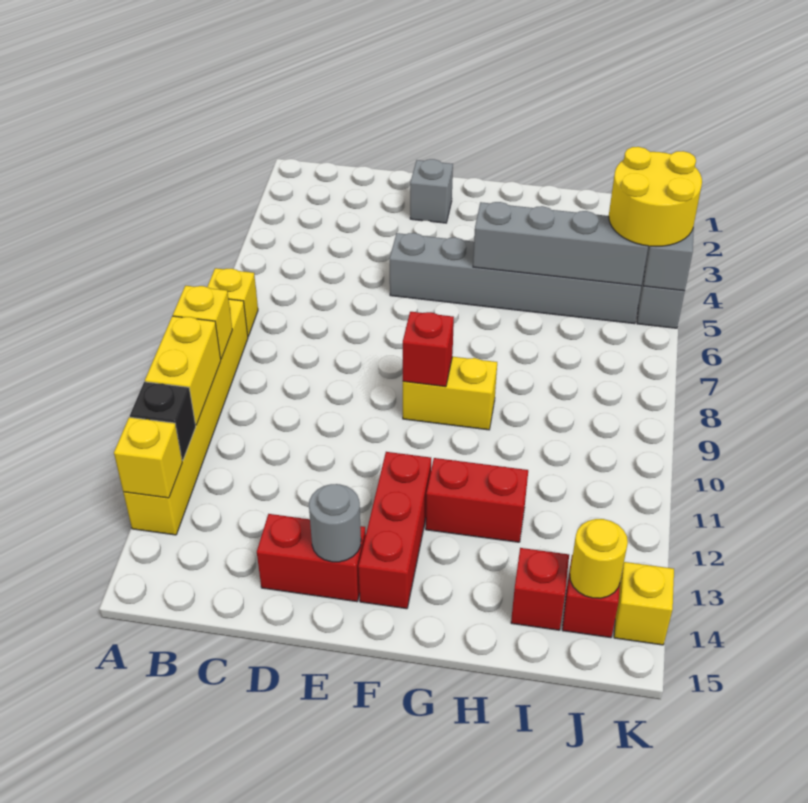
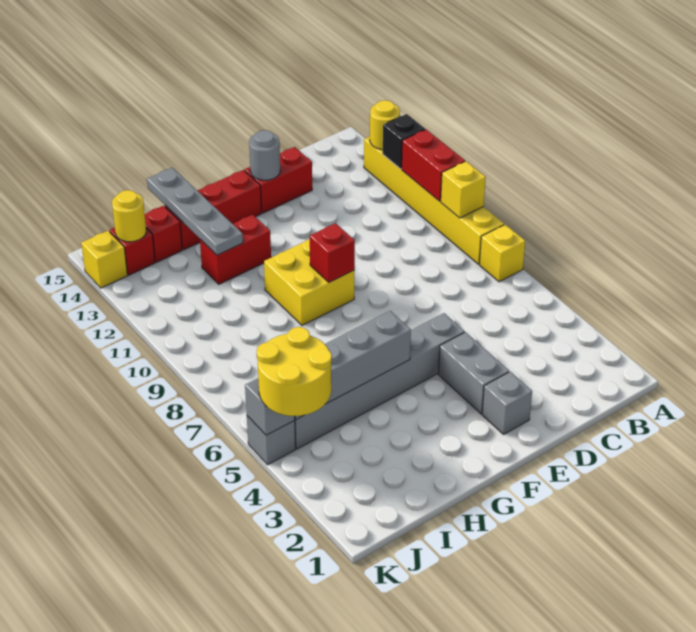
yellow 1x2 brick [145,316,221,425] -> red 1x2 brick [402,129,465,201]
yellow 1x1 brick [114,417,182,498] -> yellow 1x1 round brick [370,100,400,150]
none -> grey 1x2 brick [438,332,509,414]
yellow 1x2 brick [403,357,497,430] -> yellow 2x2 brick [264,239,355,325]
red 1x3 brick [358,452,431,609] -> red 1x3 brick turned to [165,170,262,250]
none -> grey 1x4 plate [147,168,243,255]

